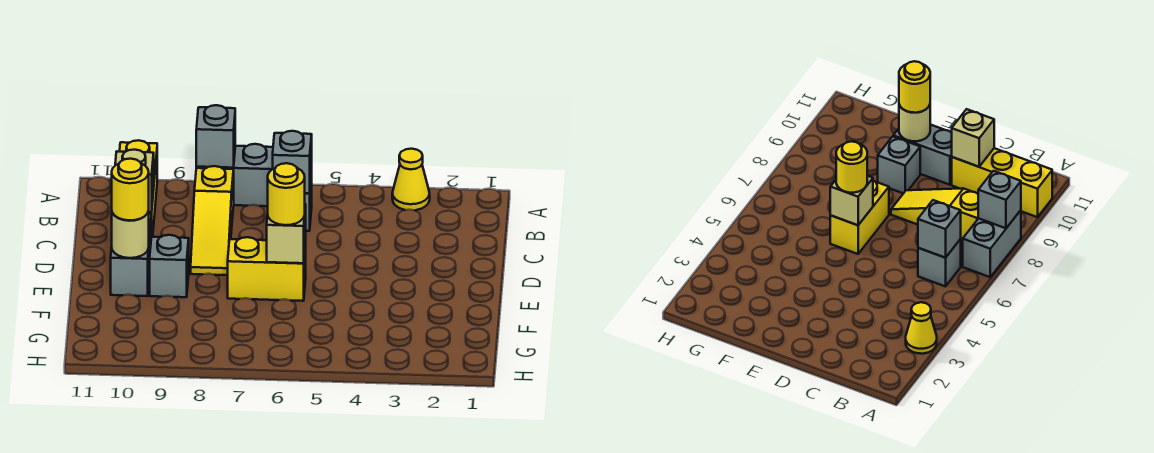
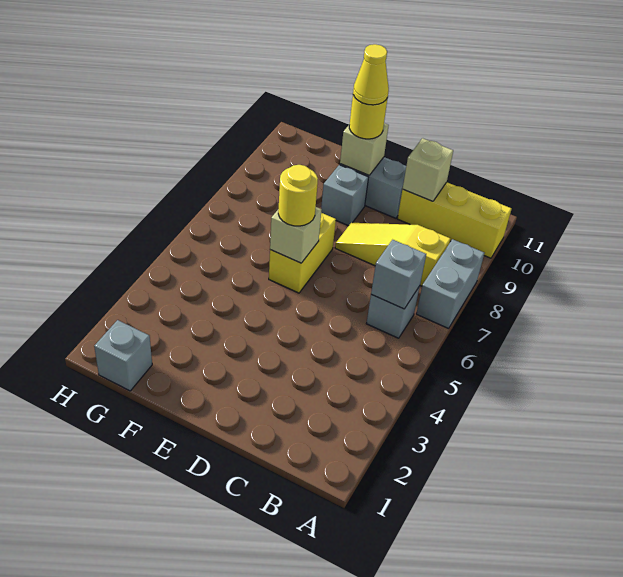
yellow 1x1 cone [392,149,430,210] -> yellow 1x1 cone moved to [353,44,389,105]
grey 1x1 brick [196,105,235,168] -> grey 1x1 brick moved to [94,320,152,391]
tan 1x1 round brick [112,211,149,258] -> tan 1x1 brick [340,123,389,175]

